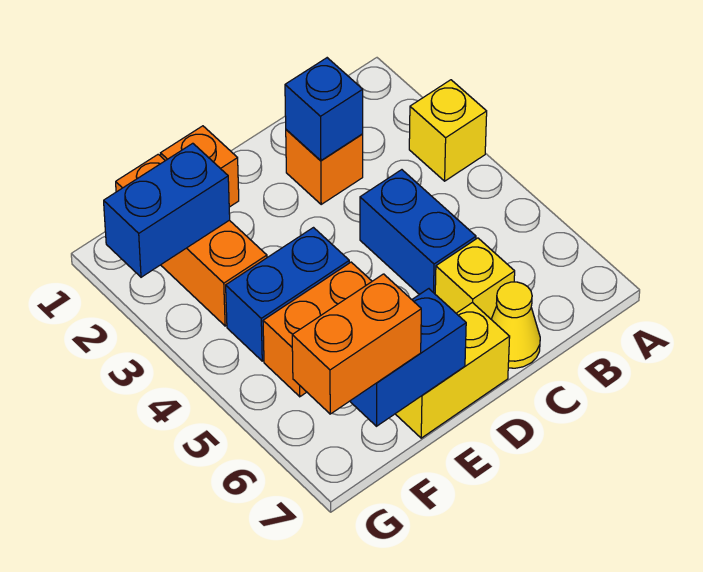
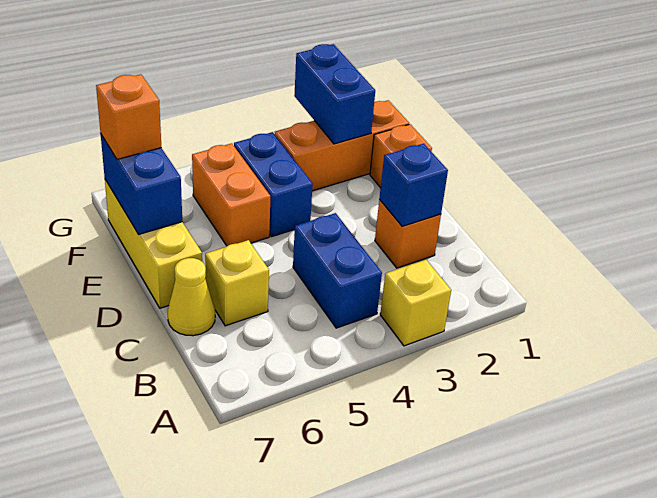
blue 1x2 brick [360,170,476,295] -> blue 1x2 brick turned to [293,213,382,328]
yellow 1x2 brick [396,302,510,438] -> yellow 1x3 brick [105,180,202,308]
orange 1x2 brick [292,274,421,414] -> orange 1x1 brick [96,74,161,160]

